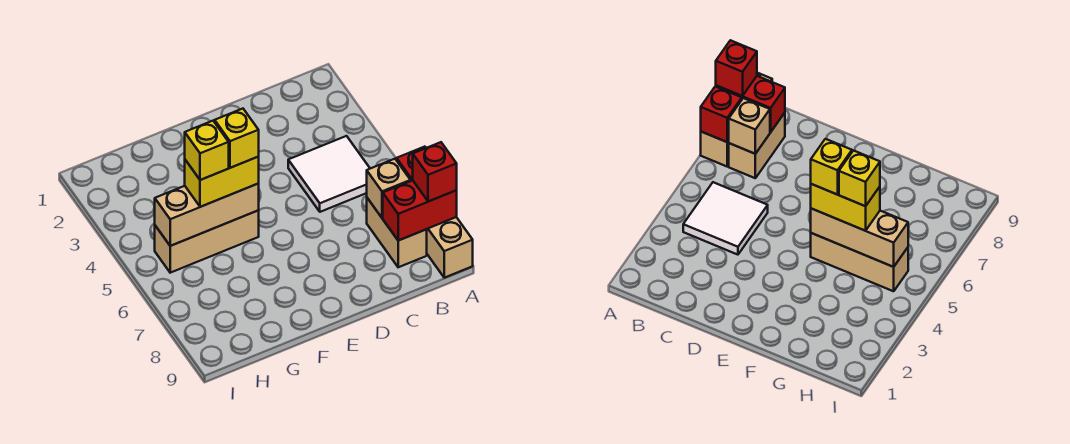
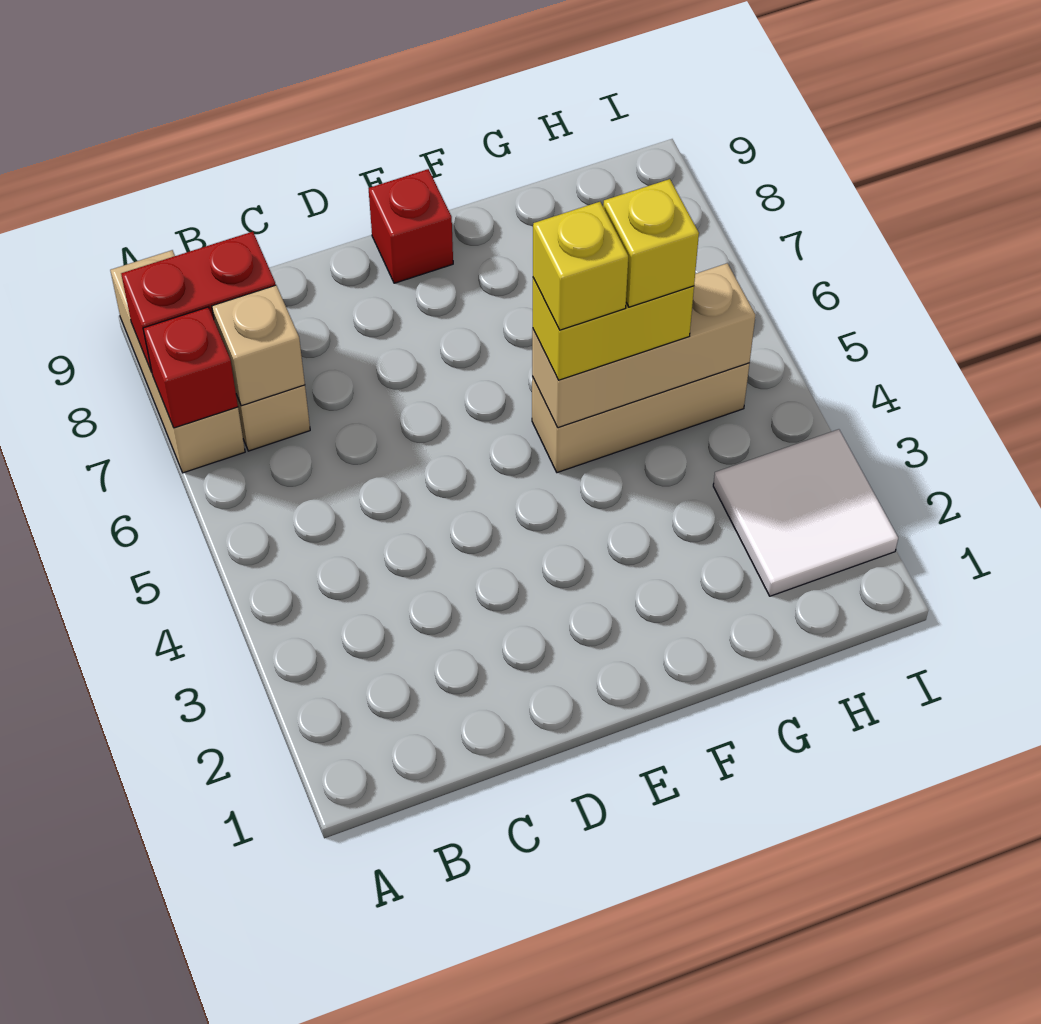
red 1x1 brick [413,142,457,202] -> red 1x1 brick moved to [369,169,453,283]
white 2x2 tile [288,136,370,212] -> white 2x2 tile moved to [713,429,898,596]

